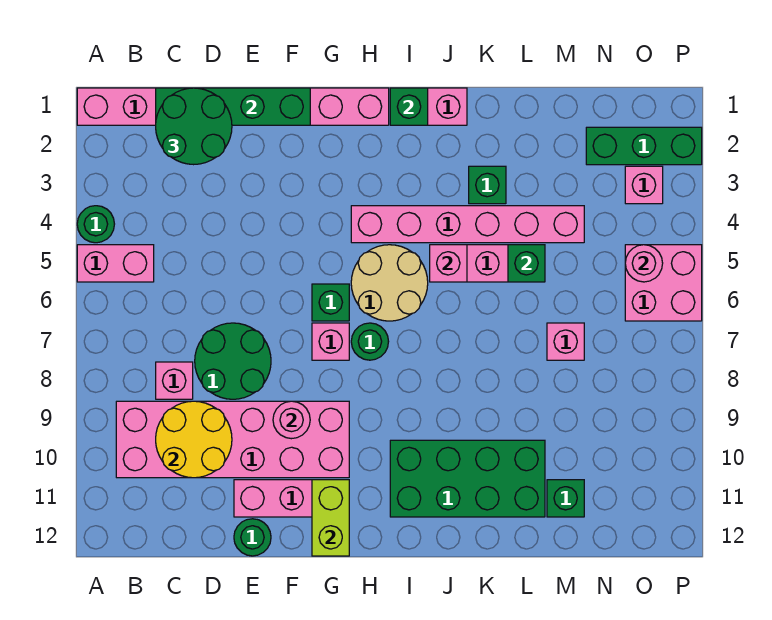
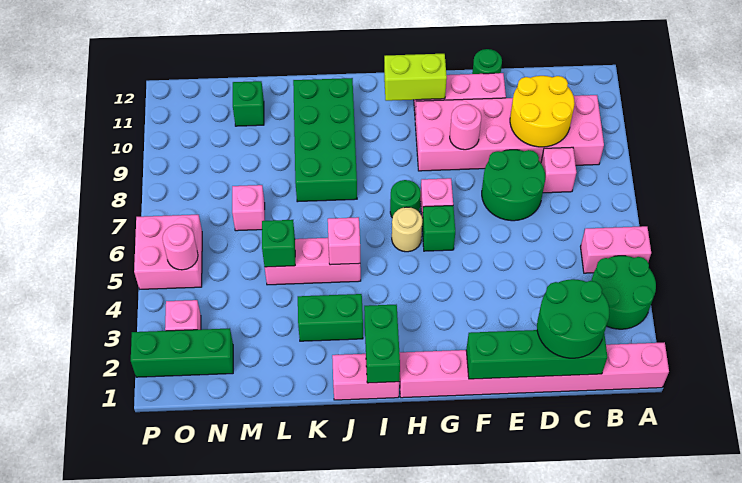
green 1x1 round brick [77,206,114,243] -> green 2x2 round brick [591,256,656,329]
lime 1x2 brick [312,480,349,556] -> lime 1x2 brick turned to [384,54,447,101]
pink 1x6 brick [351,206,584,243] -> none
tan 2x2 round brick [351,245,428,321] -> tan 1x1 round brick [392,207,422,252]
green 1x1 brick [390,88,428,125] -> green 1x2 brick [364,305,400,383]
green 2x4 brick [390,440,545,517] -> green 2x4 brick turned to [293,78,357,202]
green 1x1 brick [469,166,506,204] -> green 1x2 brick [298,294,363,341]

